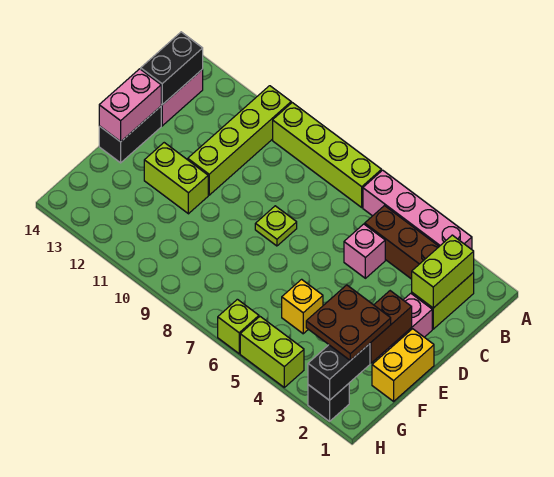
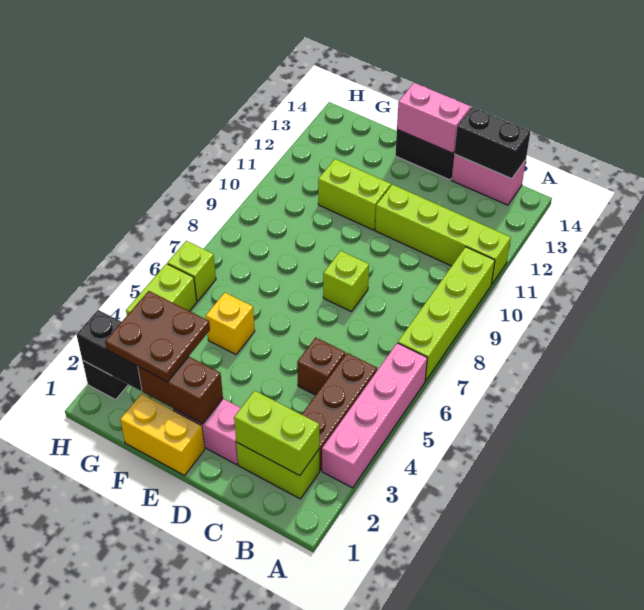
pink 1x1 brick [344,224,385,278] -> brown 1x1 brick [297,338,345,395]
lime 1x1 plate [255,206,297,246] -> lime 1x1 brick [323,251,369,311]
lime 1x2 brick [144,143,208,214] -> lime 1x2 brick turned to [318,159,391,230]

